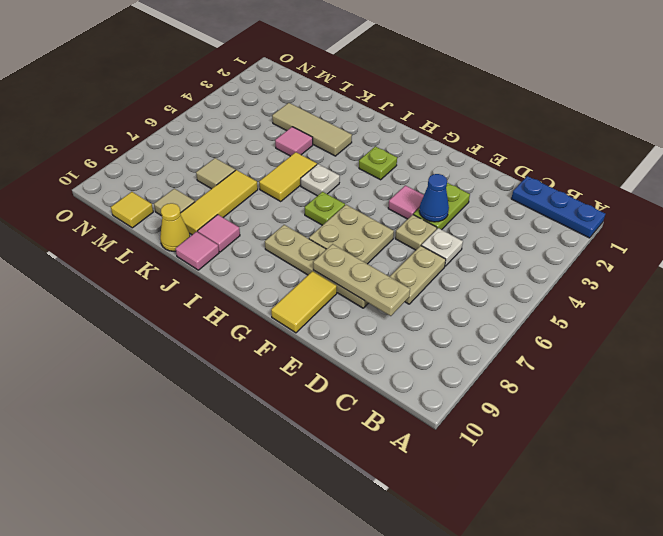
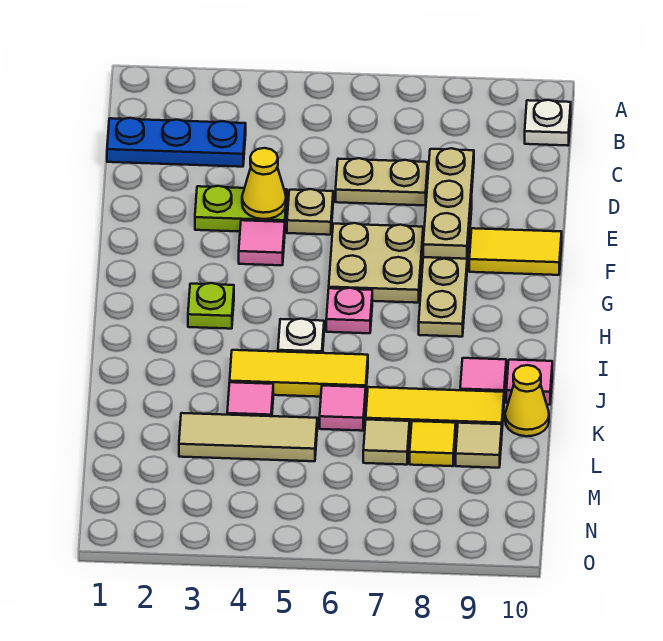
blue 1x3 plate [511,176,605,238] -> blue 1x3 plate turned to [107,118,246,167]
white 1x1 plate [421,228,463,266] -> white 1x1 plate moved to [525,100,571,146]
blue 1x1 cone [419,174,449,222] -> yellow 1x1 cone [242,148,286,219]
lime 1x1 plate [305,192,345,225] -> pink 1x1 plate [326,288,372,333]
tan 1x3 tile [272,103,352,156] -> tan 1x3 tile turned to [179,413,317,461]
yellow 1x2 tile [259,152,317,201] -> yellow 1x3 tile [230,350,368,397]
none -> pink 1x1 tile [320,386,366,431]
yellow 1x1 tile [111,192,153,228] -> yellow 1x1 tile moved to [410,421,456,466]

